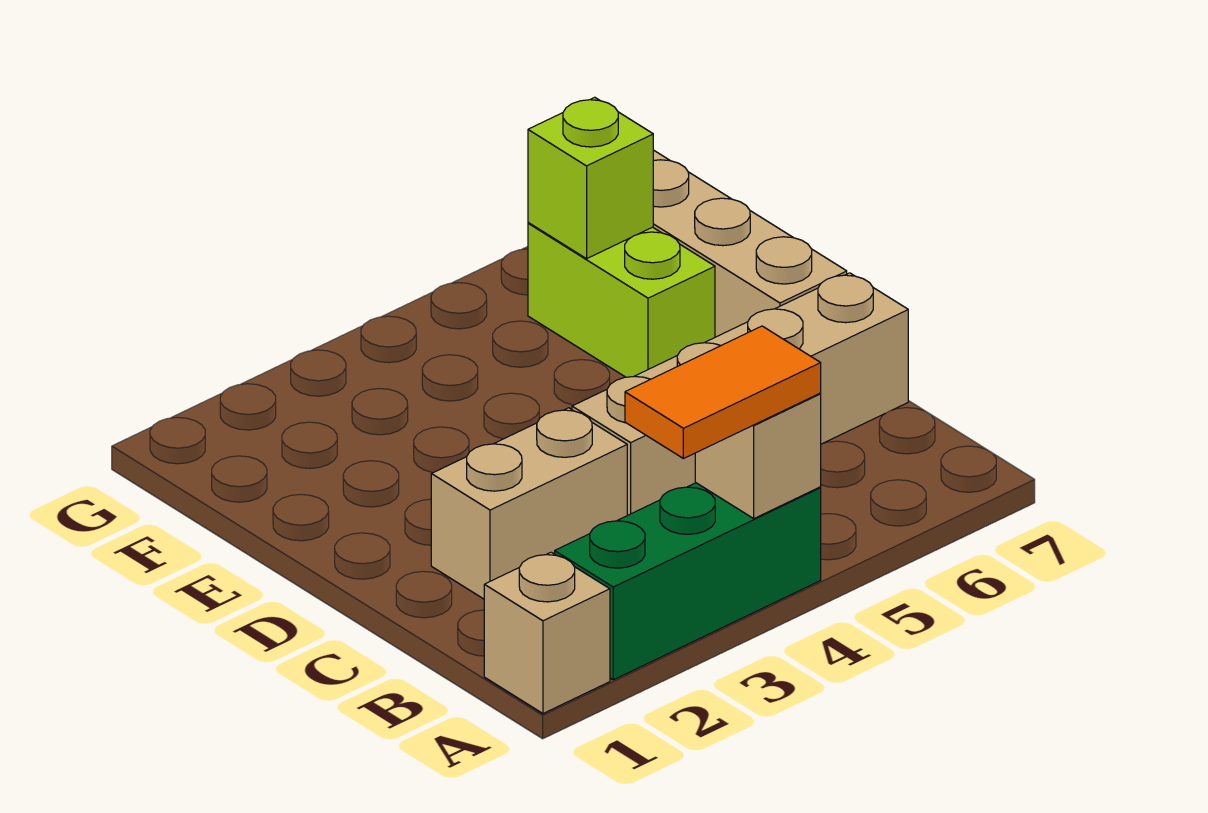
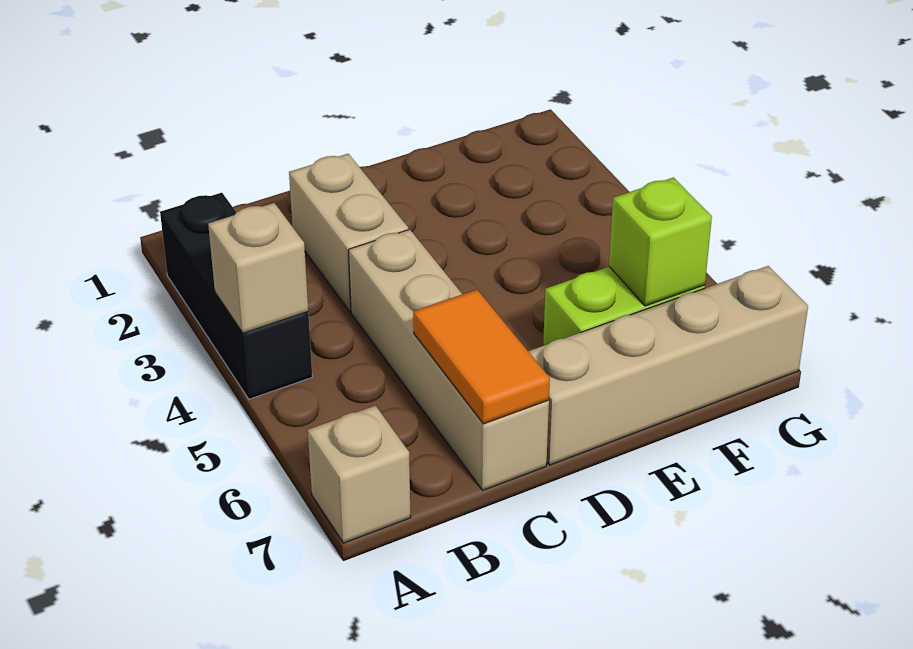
tan 1x1 brick [484,552,610,714] -> tan 1x1 brick moved to [308,406,411,543]
green 1x3 brick [555,483,821,680] -> black 1x3 brick [160,193,312,399]
orange 1x2 tile [625,326,821,459] -> orange 1x2 tile moved to [413,290,550,424]

